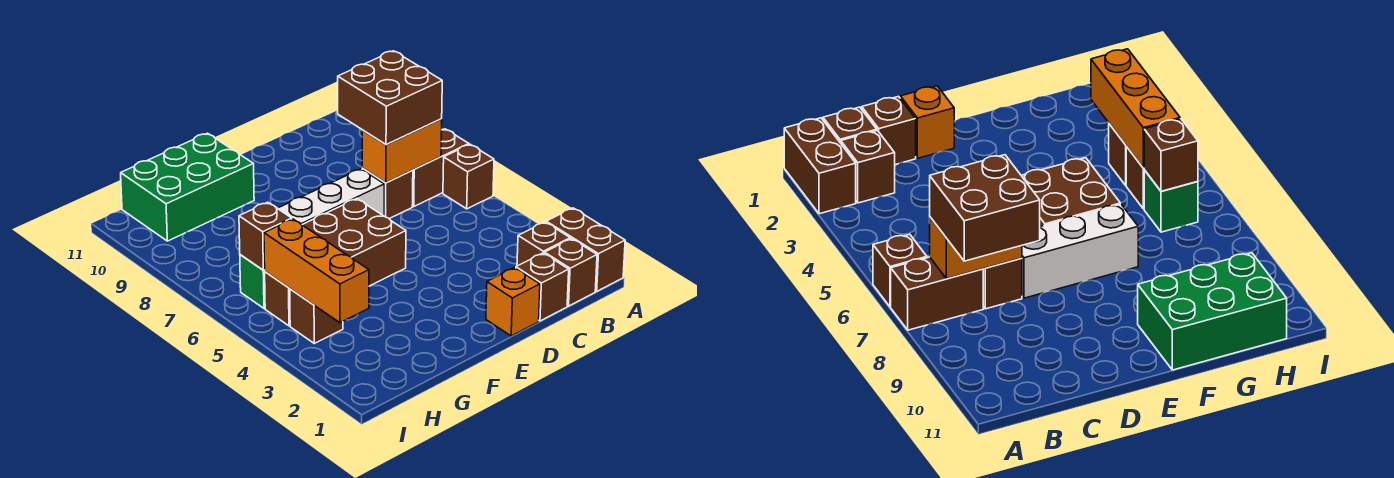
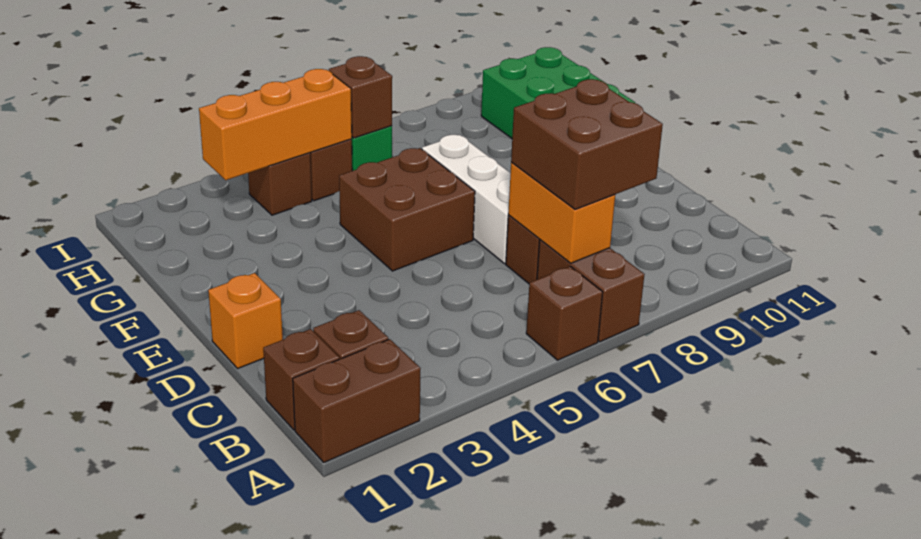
brown 1x1 brick [516,253,569,321] -> none

